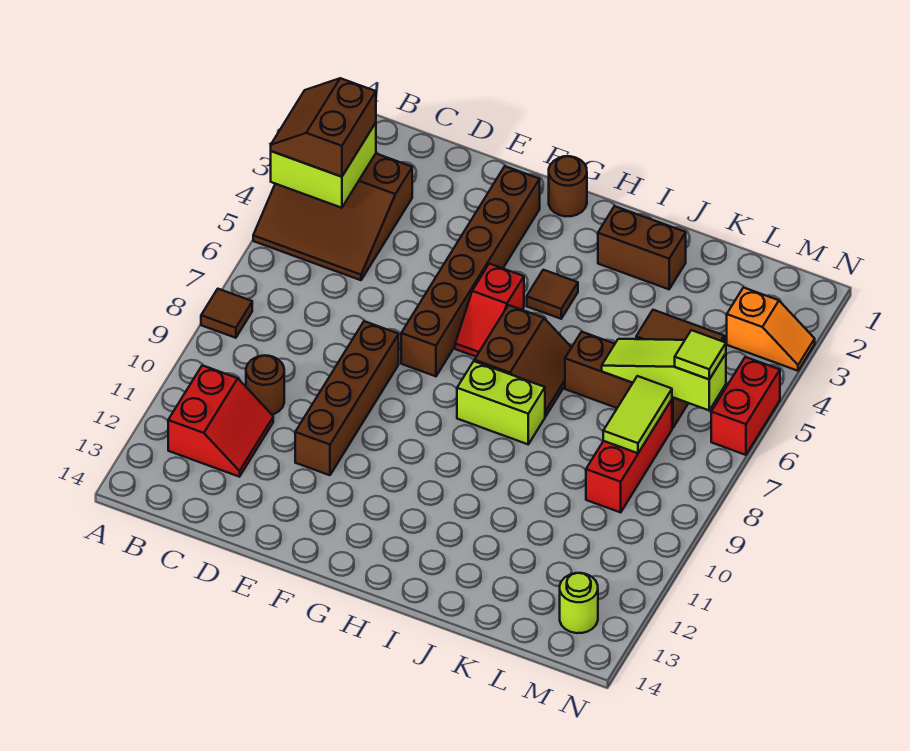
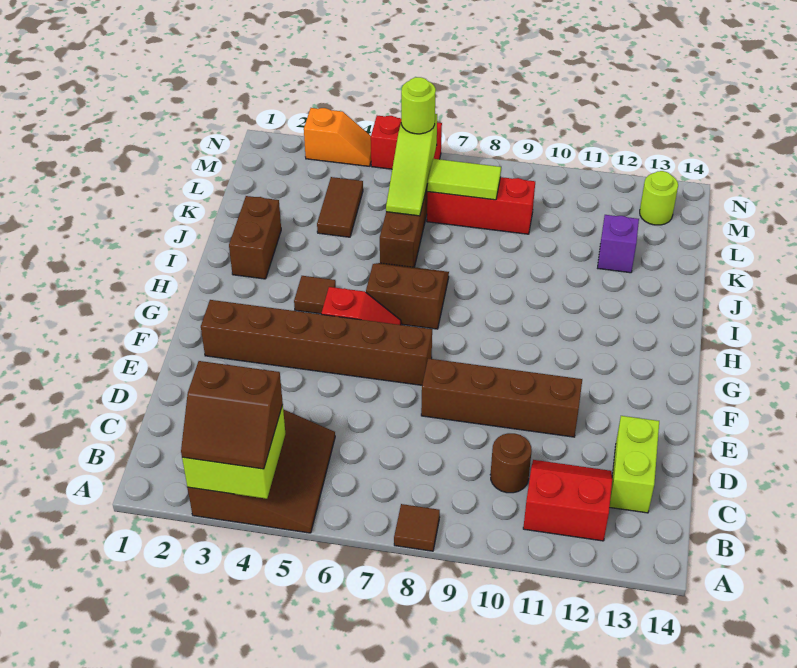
brown 1x1 round brick [549,156,587,216] -> none
lime 1x2 brick [457,361,545,444] -> lime 1x2 brick moved to [610,416,659,513]
none -> purple 1x1 brick [598,215,639,273]
orange 1x2 slope [727,287,815,371] -> orange 1x2 slope turned to [304,108,371,166]
lime 1x1 tile [675,330,726,379] -> lime 1x1 round brick [401,77,436,134]

